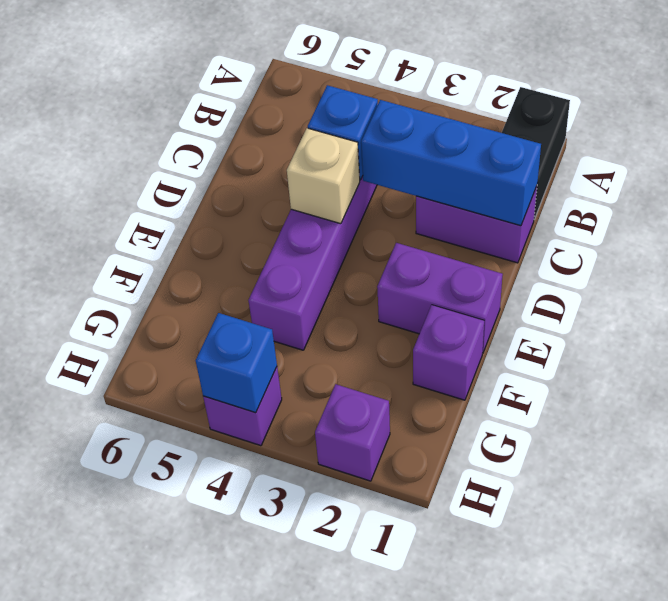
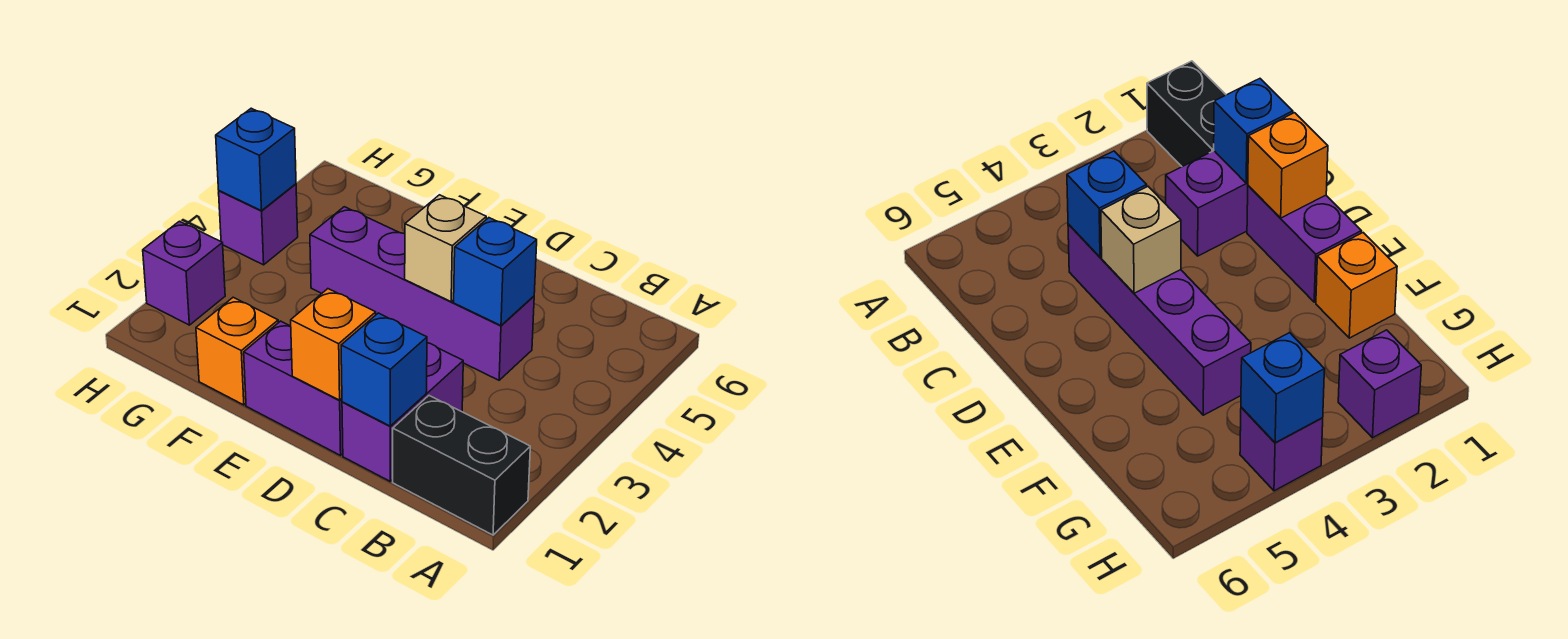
blue 1x3 brick [361,100,541,226] -> blue 1x1 brick [341,313,427,426]
none -> orange 1x1 brick [291,289,376,400]
purple 1x2 brick [377,243,503,353] -> purple 1x2 brick turned to [244,321,343,455]
purple 1x1 brick [413,305,484,400] -> orange 1x1 brick [196,297,278,405]

